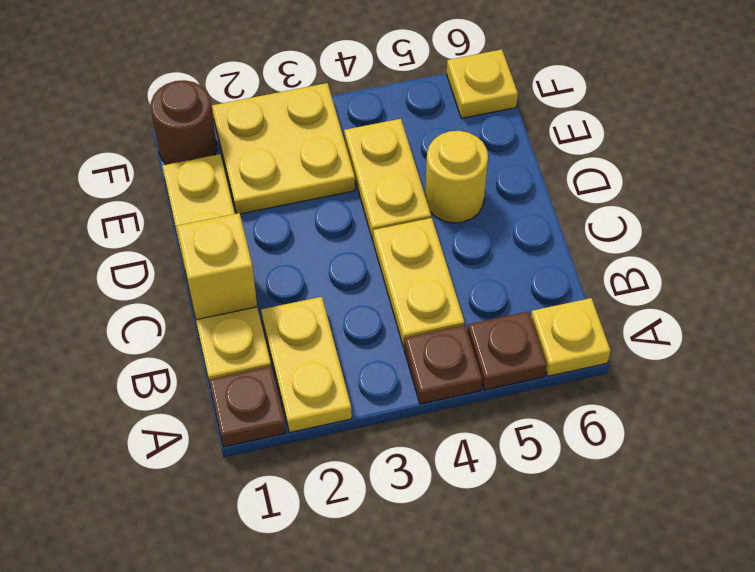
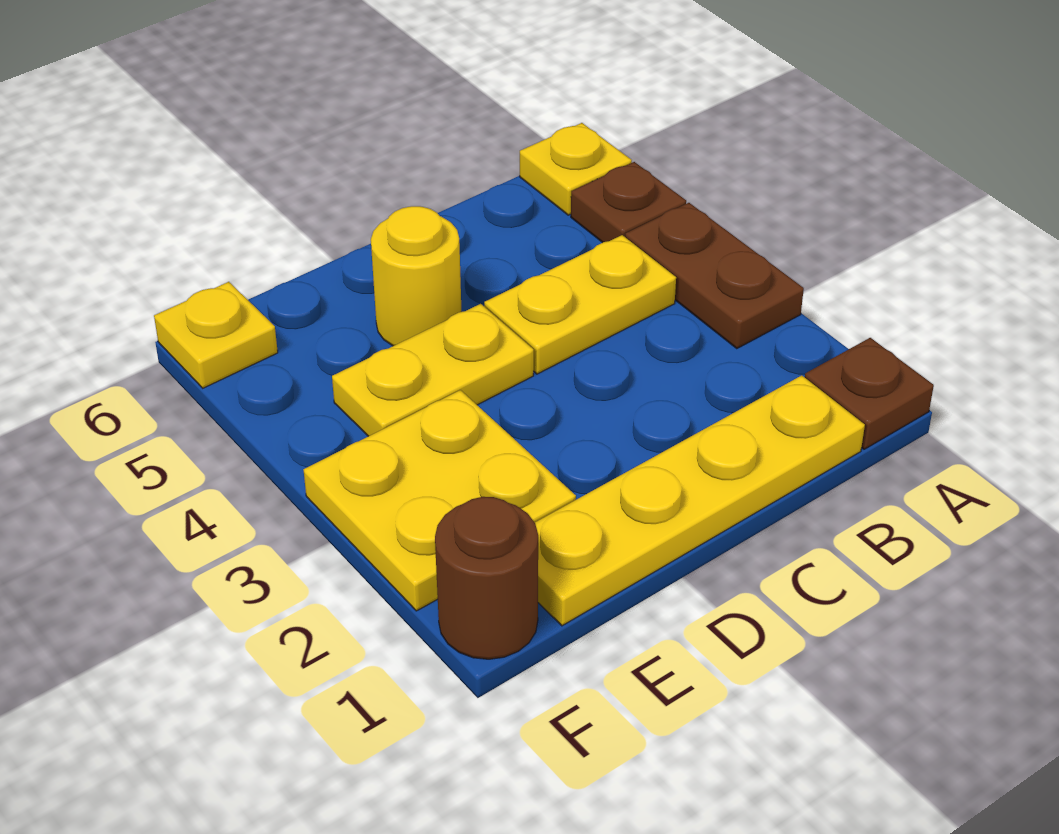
yellow 1x2 plate [261,297,352,432] -> none
brown 1x1 plate [404,325,482,404] -> brown 1x2 plate [625,203,804,349]
yellow 1x1 brick [177,213,257,320] -> none

